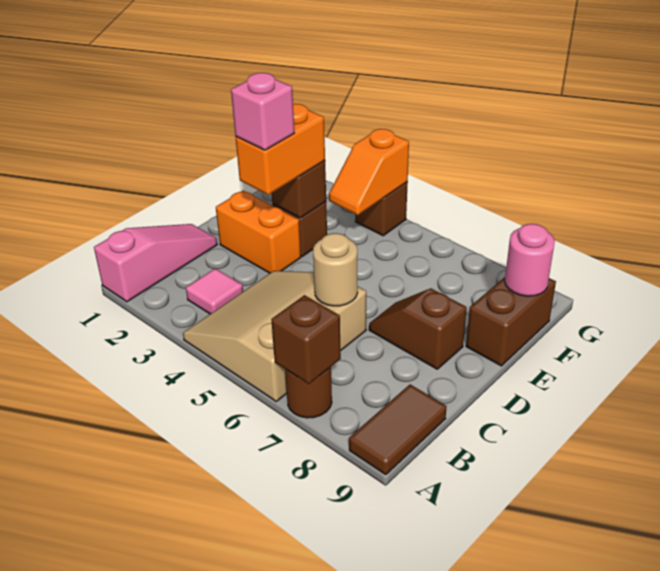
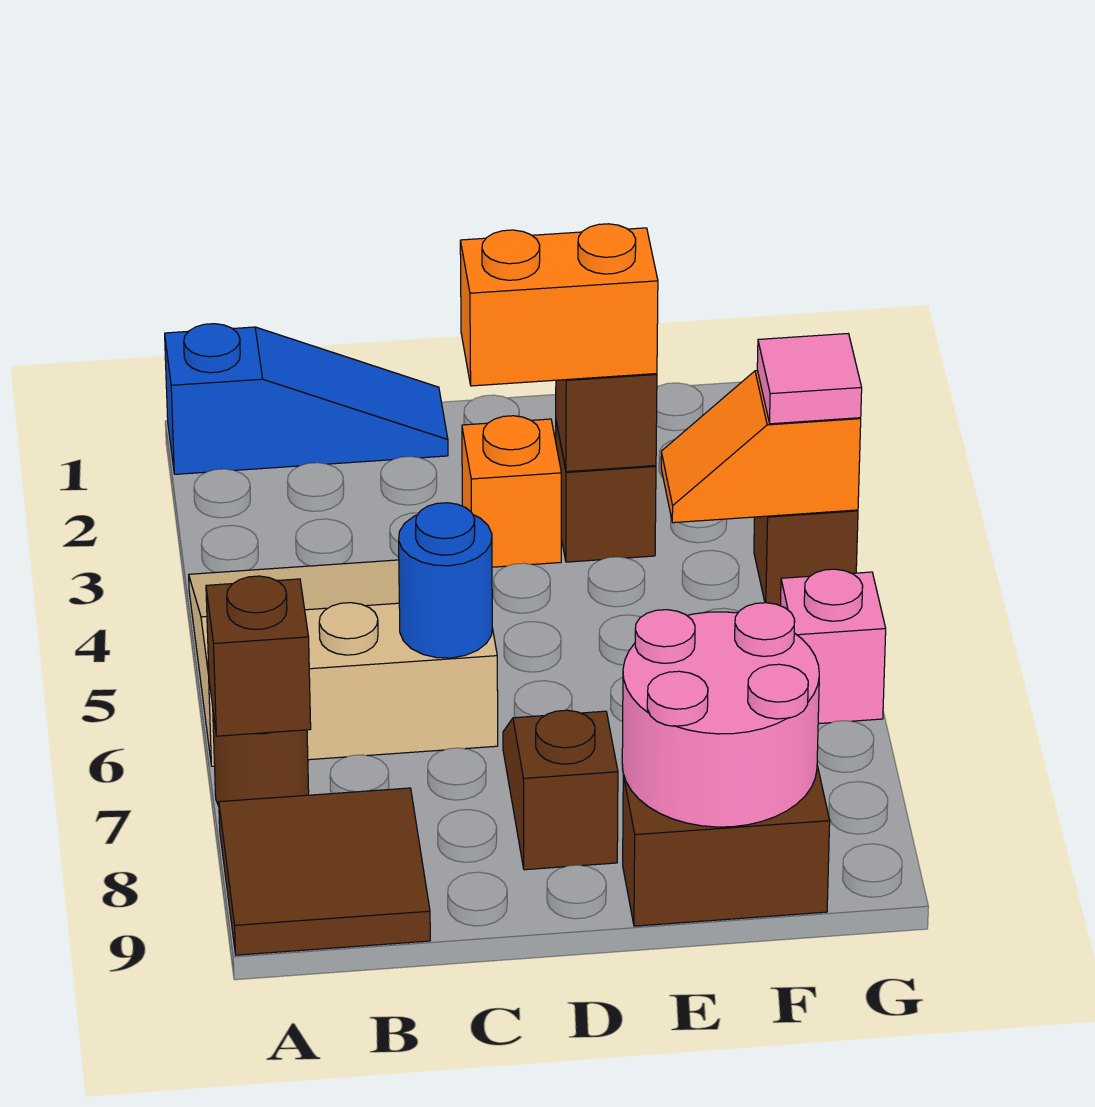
pink 1x3 slope [94,224,217,302] -> blue 1x3 slope [165,324,448,474]
brown 1x2 tile [349,384,447,475] -> brown 2x2 tile [219,788,430,955]
pink 1x1 tile [186,268,243,314] -> pink 1x1 tile moved to [757,334,862,424]
tan 1x1 round brick [313,233,358,306] -> blue 1x1 round brick [399,503,492,658]
orange 1x2 brick [216,191,301,273] -> orange 1x1 brick [462,416,561,567]
pink 1x1 brick [231,73,294,150] -> pink 1x1 brick moved to [781,569,886,724]
pink 1x1 round brick [505,224,555,296] -> pink 2x2 round brick [622,603,819,827]

